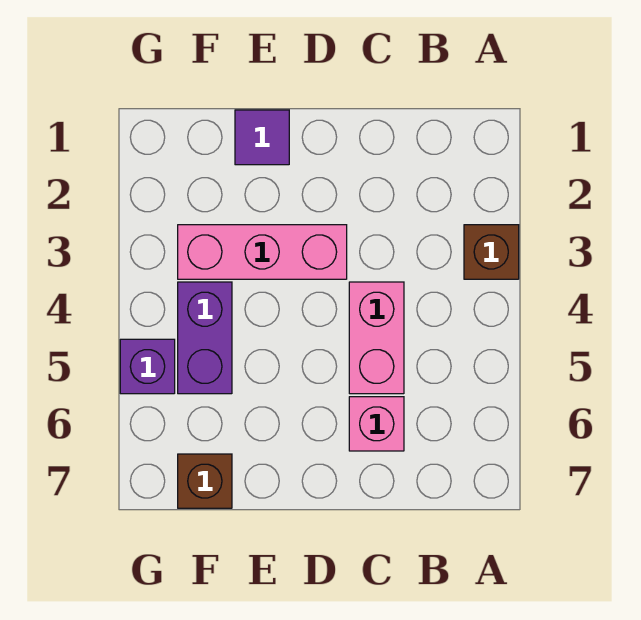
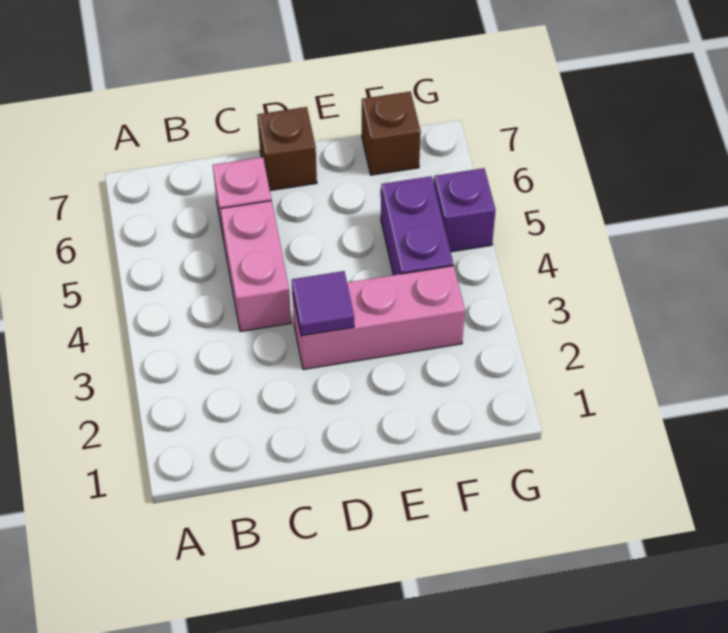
brown 1x1 brick [464,225,519,279] -> brown 1x1 brick moved to [257,107,317,191]
purple 1x1 tile [235,110,289,165] -> purple 1x1 tile moved to [292,271,354,336]

